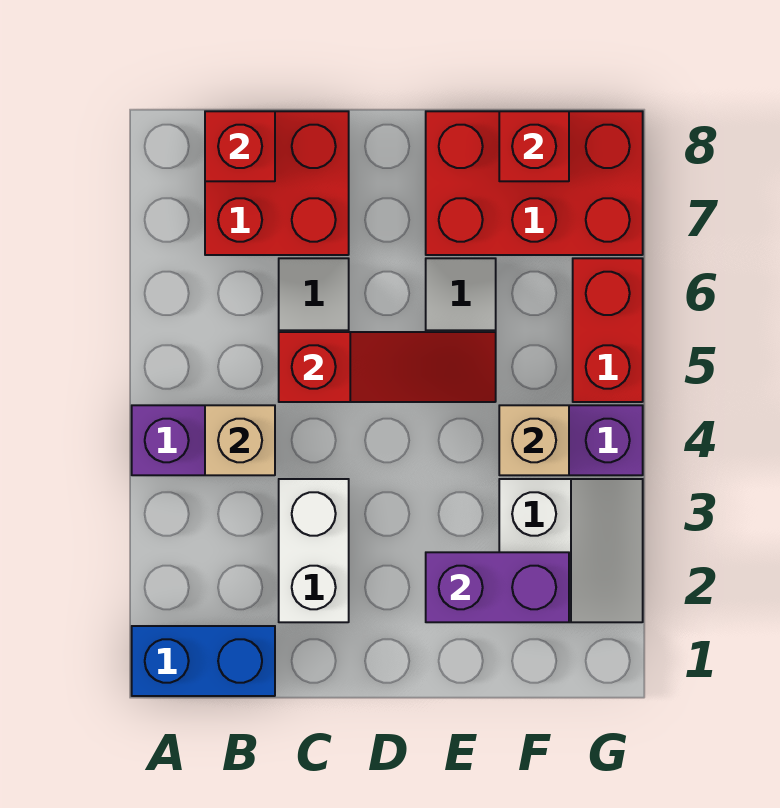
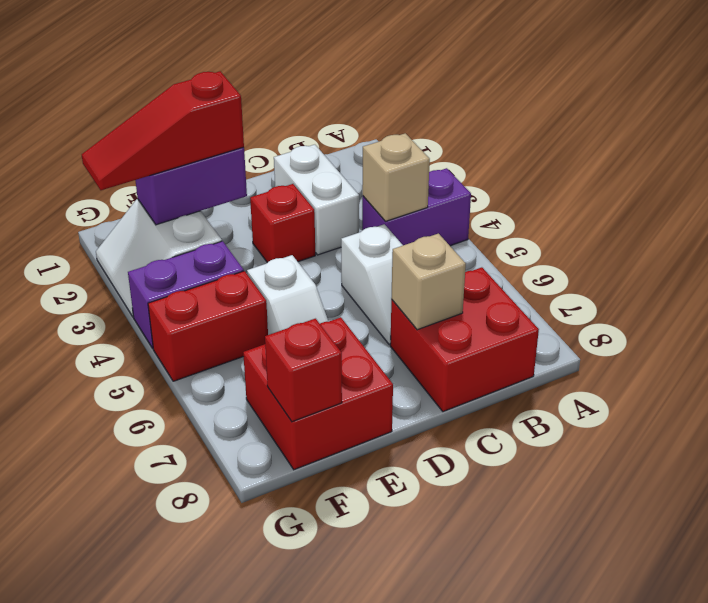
blue 1x2 brick [132,626,275,696] -> none
red 1x1 brick [205,111,275,181] -> red 1x1 brick moved to [250,184,315,263]
red 1x3 slope [279,332,496,402] -> red 1x3 slope moved to [82,71,244,190]
red 2x3 brick [426,111,643,255] -> red 2x2 brick [243,317,393,470]
tan 1x1 brick [499,405,569,475] -> tan 1x1 brick moved to [391,234,466,330]
red 1x2 brick [573,258,643,402] -> red 1x2 brick turned to [148,271,268,381]

